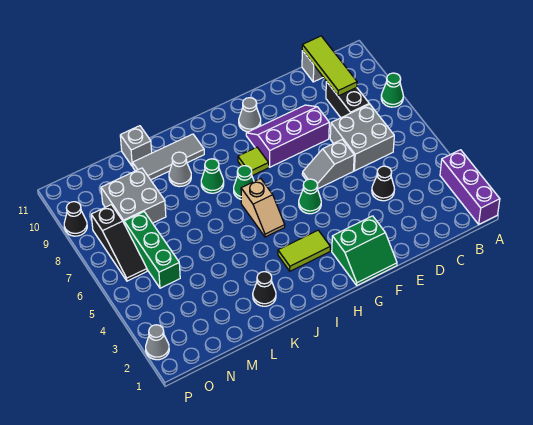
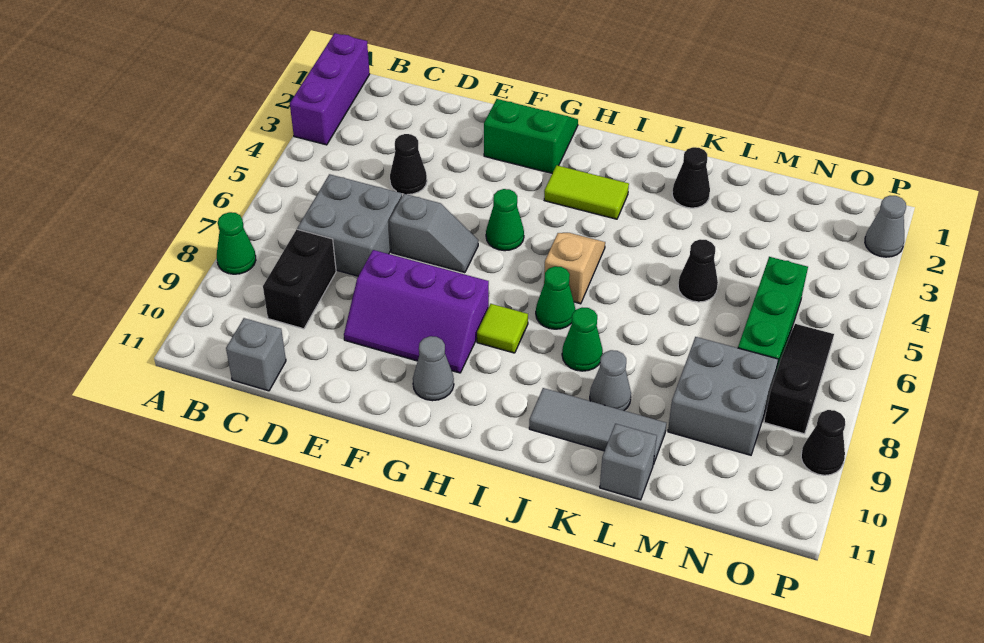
lime 1x3 tile [302,36,357,96] -> none
none -> black 1x1 cone [678,239,718,302]

